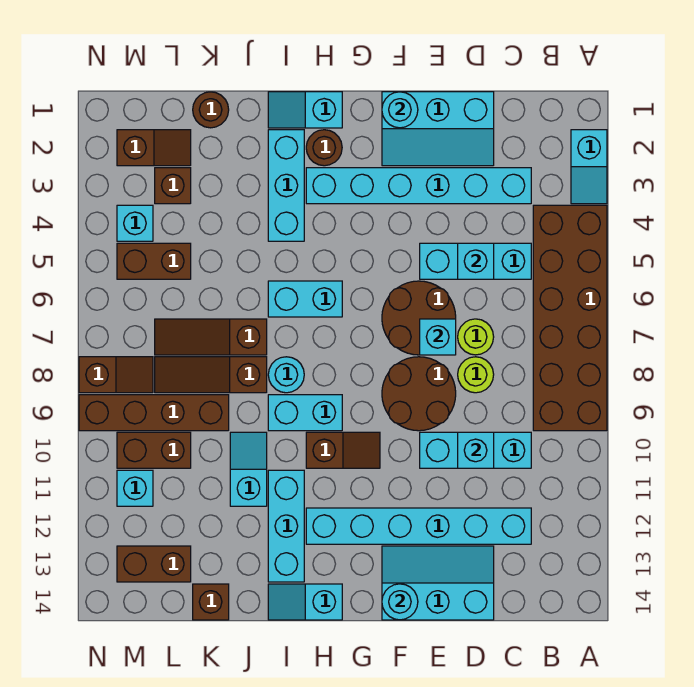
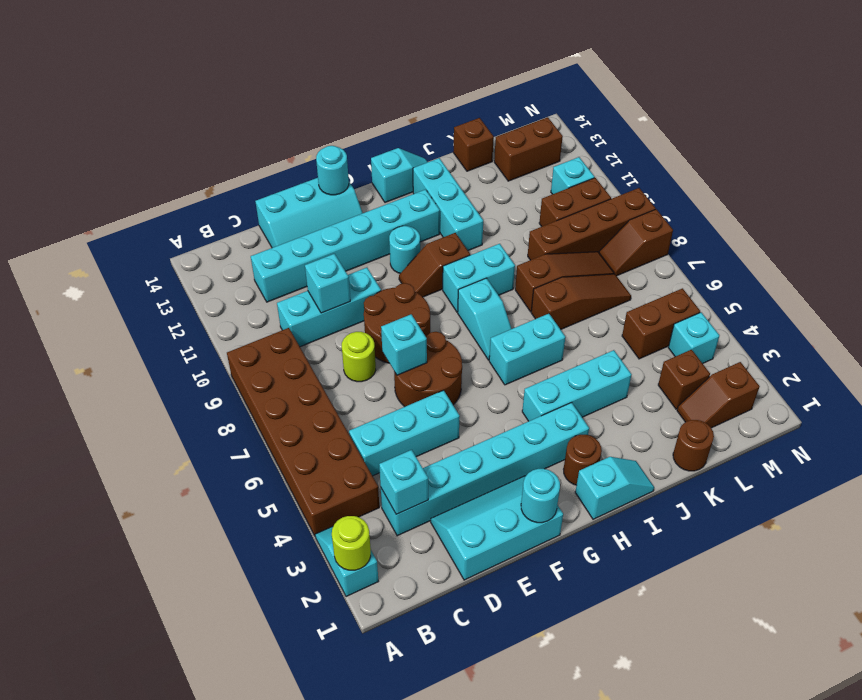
cyan 1x1 brick [458,243,494,279] -> cyan 1x1 brick moved to [379,450,428,514]
lime 1x1 round brick [458,319,494,355] -> lime 1x1 round brick moved to [332,516,371,570]
cyan 1x3 brick [268,130,304,241] -> cyan 1x3 brick turned to [522,350,632,421]
cyan 1x1 round brick [268,357,304,393] -> cyan 1x1 round brick moved to [389,226,420,273]
cyan 1x2 slope [230,432,267,506] -> cyan 1x2 slope moved to [458,278,512,360]

